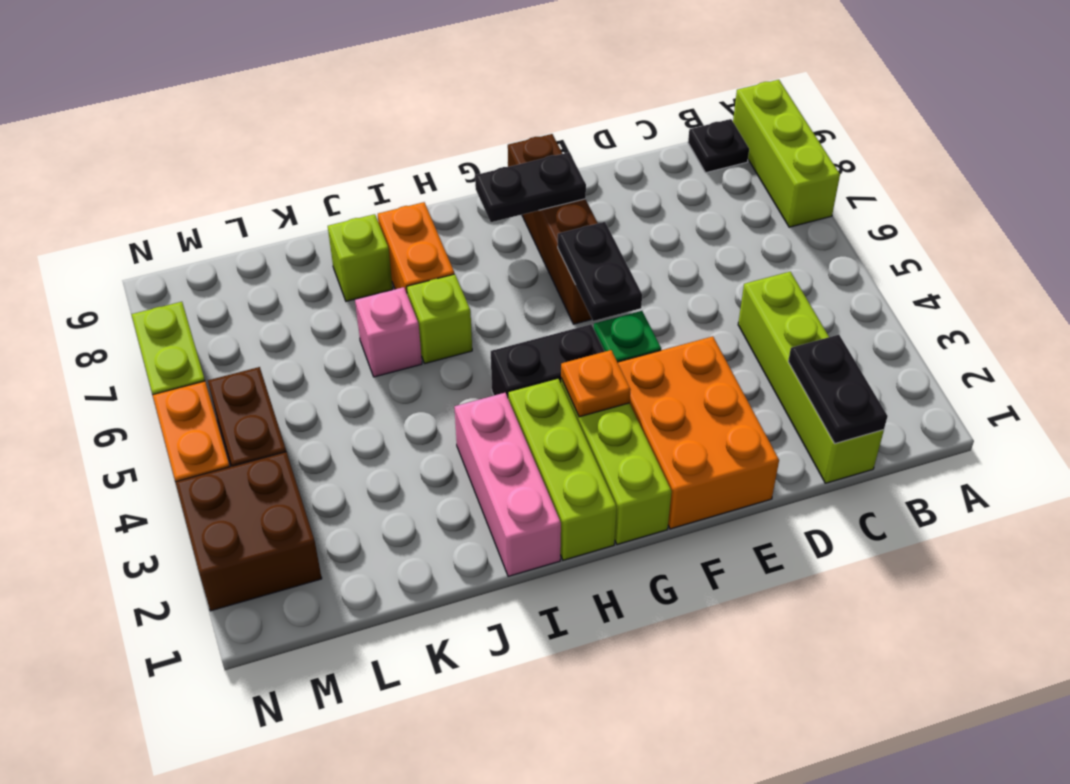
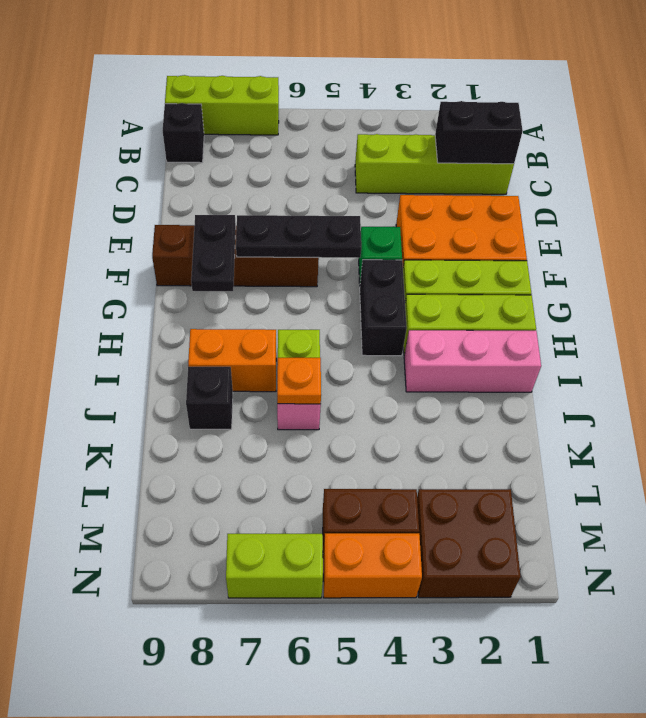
black 1x1 plate [688,119,749,173] -> black 1x1 brick [163,103,204,163]
black 1x2 plate [788,335,888,443] -> black 1x2 brick [435,101,523,164]
black 1x2 plate [558,222,642,321] -> black 1x3 plate [236,215,361,258]
orange 1x1 plate [561,350,630,417] -> orange 1x1 plate moved to [277,358,321,404]
lime 1x1 brick [328,214,393,301] -> black 1x1 brick [186,367,233,429]

